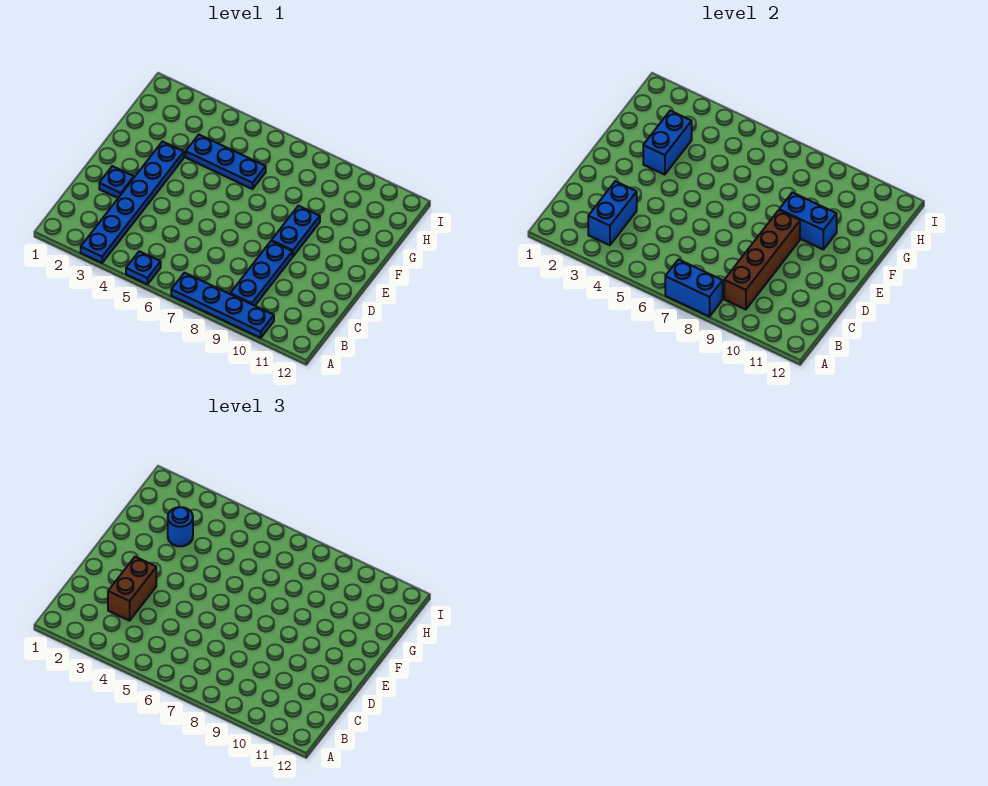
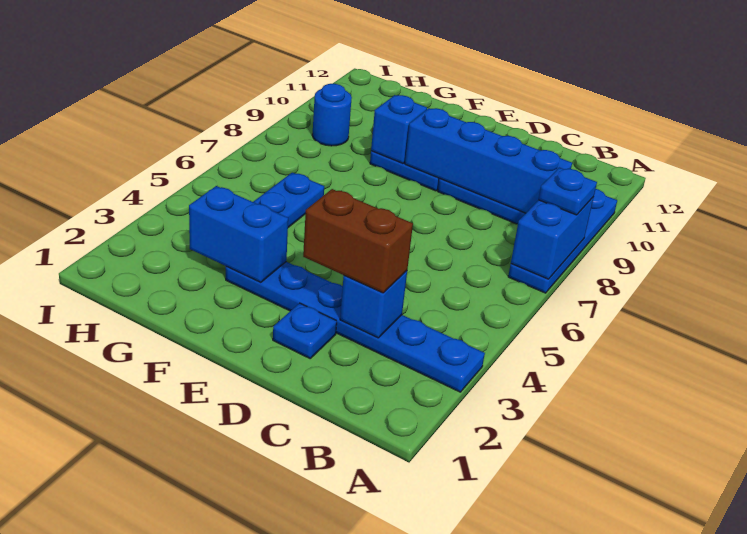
blue 1x1 plate [126,251,161,284] -> blue 1x1 plate moved to [539,168,597,215]
blue 1x2 brick [588,181,637,245] -> blue 1x1 brick [340,271,407,338]
brown 1x4 brick [724,210,800,310] -> blue 1x4 brick [405,108,572,213]
blue 1x2 brick [779,192,837,249] -> blue 1x1 brick [371,95,427,164]
blue 1x1 round brick [168,507,193,546] -> blue 1x1 round brick moved to [312,84,352,146]

